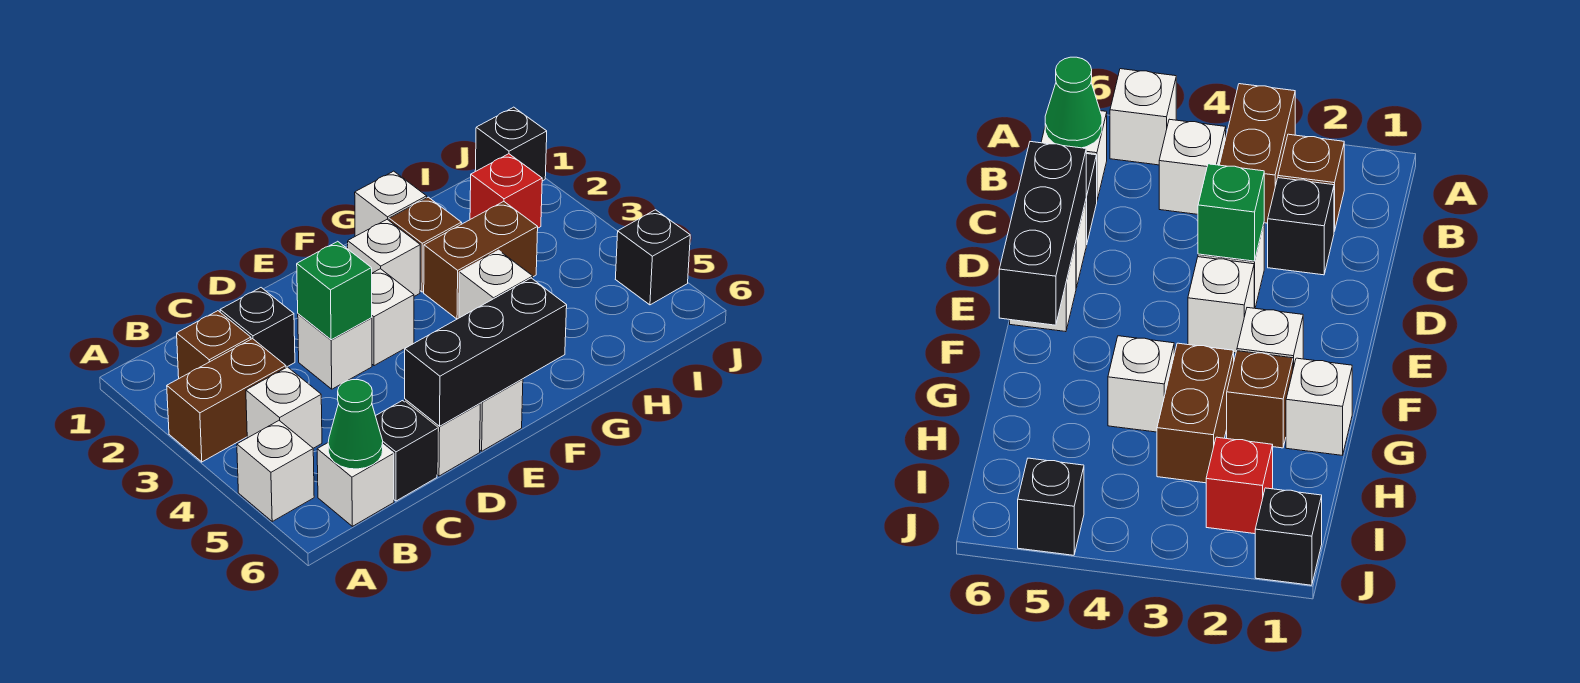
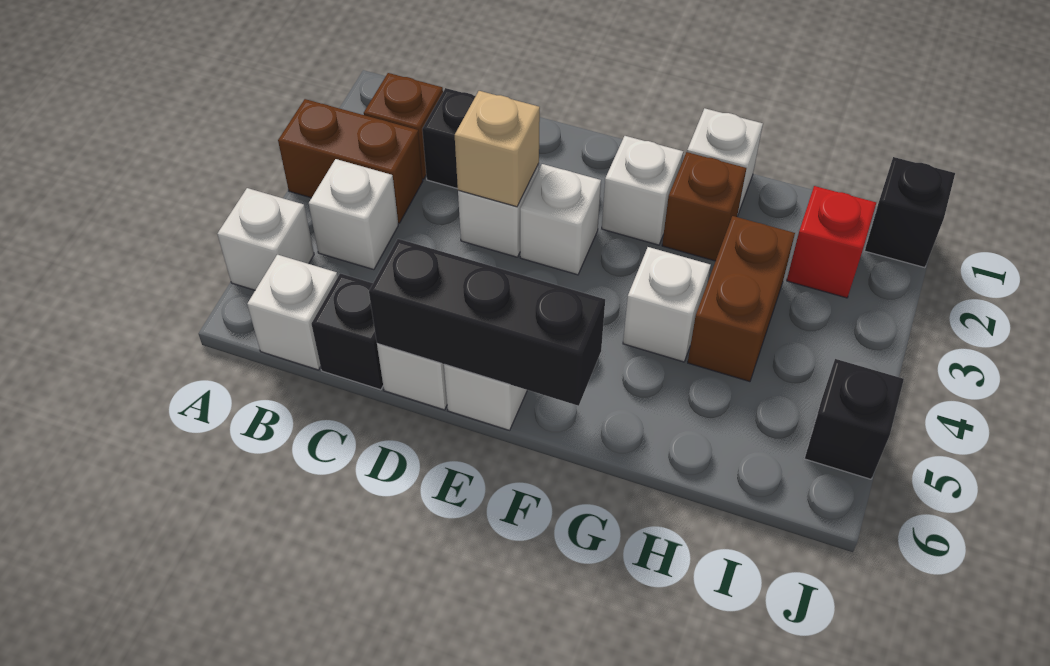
green 1x1 cone [328,380,383,469] -> none
green 1x1 brick [297,241,372,340] -> tan 1x1 brick [455,91,540,207]
brown 1x2 brick [424,201,538,319] -> brown 1x2 brick turned to [688,216,795,382]

